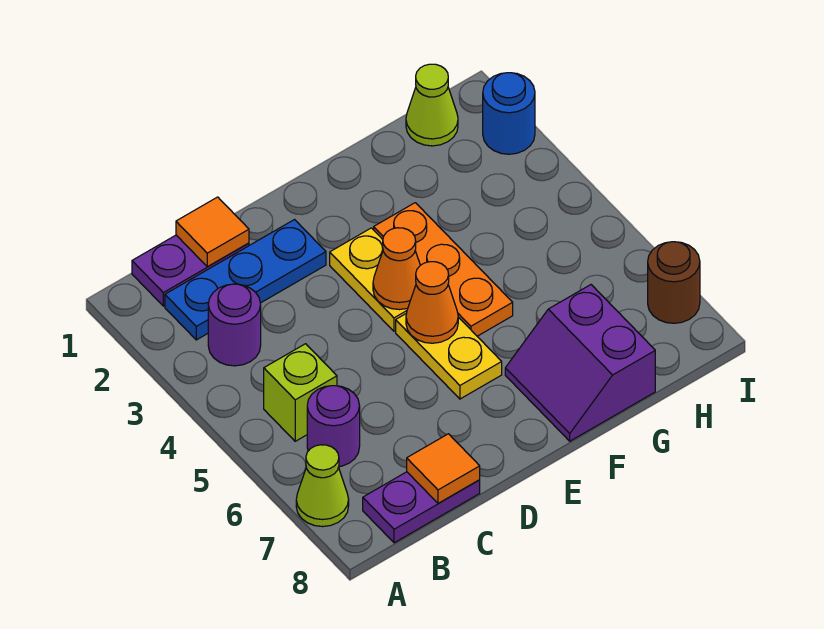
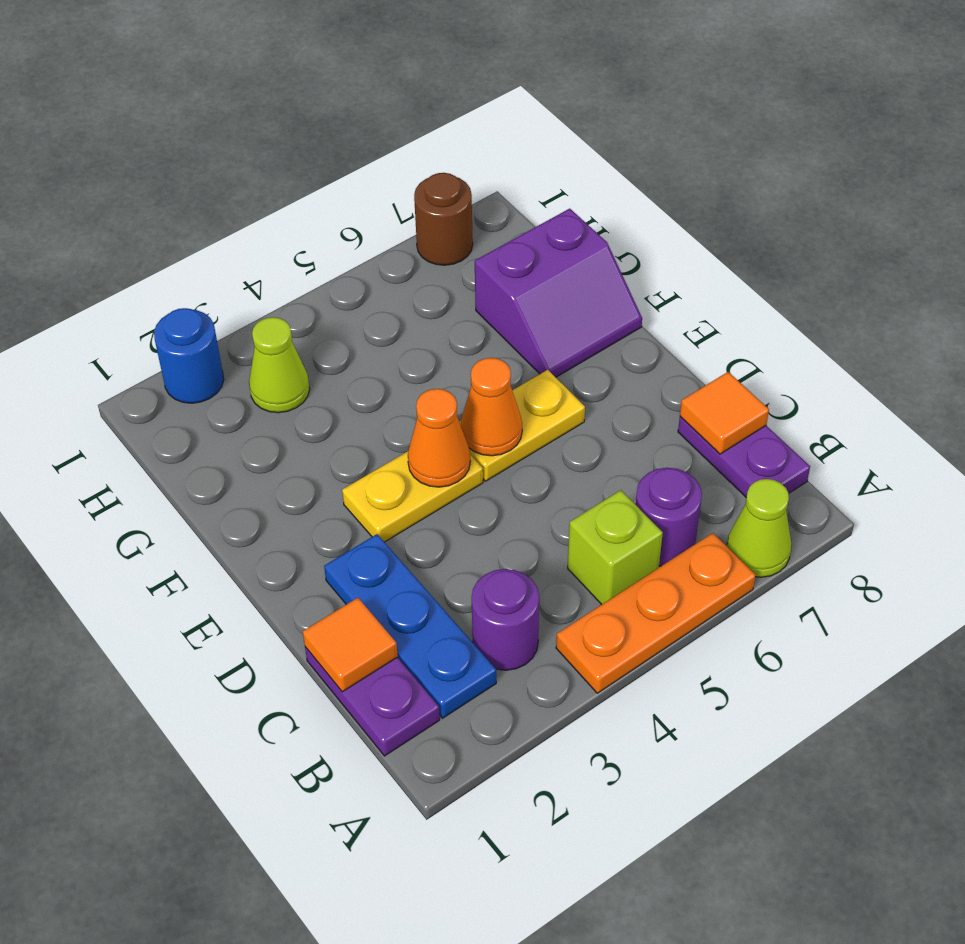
orange 1x3 plate [374,203,513,336] -> orange 1x3 plate moved to [556,533,756,693]
lime 1x1 cone [406,64,458,146] -> lime 1x1 cone moved to [249,317,310,413]

